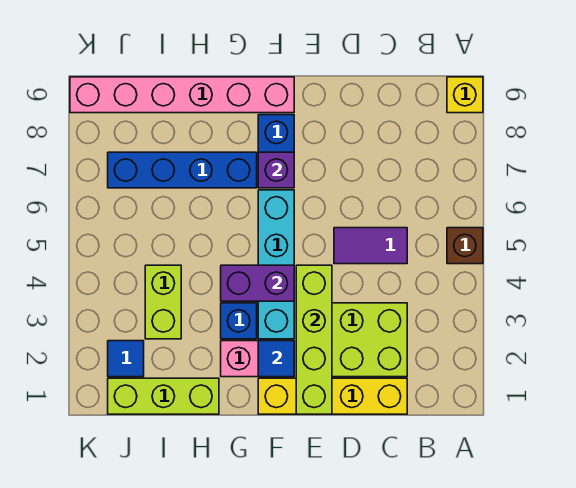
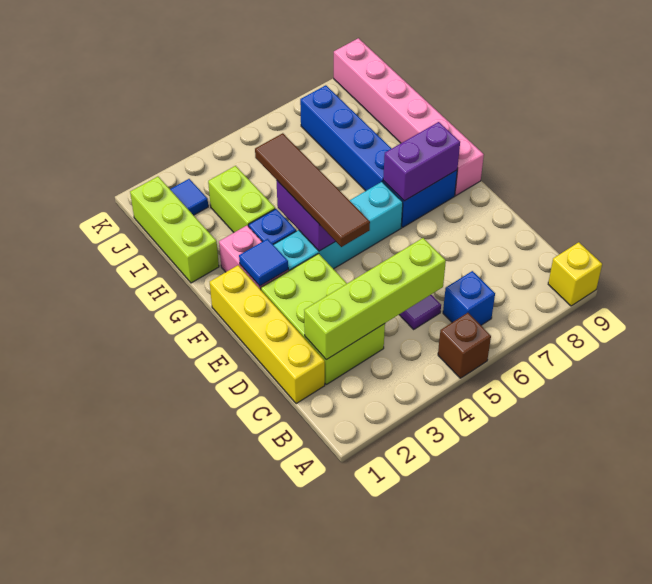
none -> blue 1x1 brick [443,271,495,325]
lime 1x4 brick [296,265,332,414] -> lime 1x4 brick moved to [304,238,446,360]
none -> brown 1x4 tile [255,133,370,247]
purple 1x1 brick [258,152,294,188] -> purple 1x2 brick [383,122,460,201]
lime 1x2 brick [145,265,181,339] -> lime 1x2 brick turned to [208,166,275,232]

